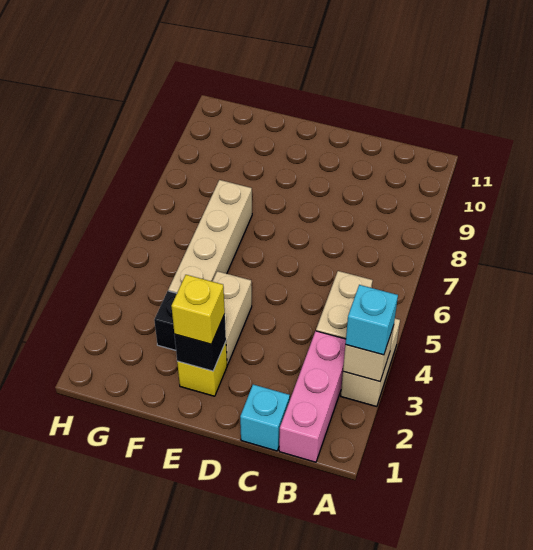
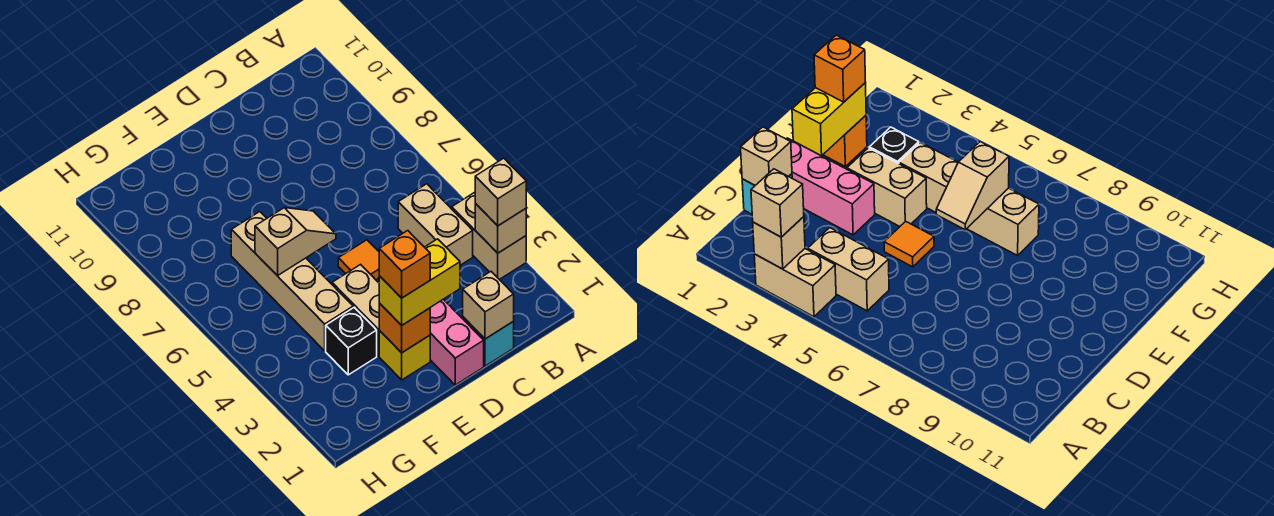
cyan 1x1 brick [345,285,398,355] -> tan 1x1 brick [475,158,526,226]
pink 1x3 brick [279,331,346,462] -> pink 1x3 brick moved to [430,299,484,385]
none -> tan 1x1 brick [463,272,514,339]
none -> orange 1x1 tile [338,240,379,280]
black 1x1 brick [174,315,226,371] -> orange 1x1 brick [379,303,430,353]
yellow 1x1 brick [171,275,225,344] -> yellow 1x2 brick [379,239,460,325]
none -> orange 1x1 brick [379,231,430,298]
none -> tan 1x2 slope [255,208,336,276]

